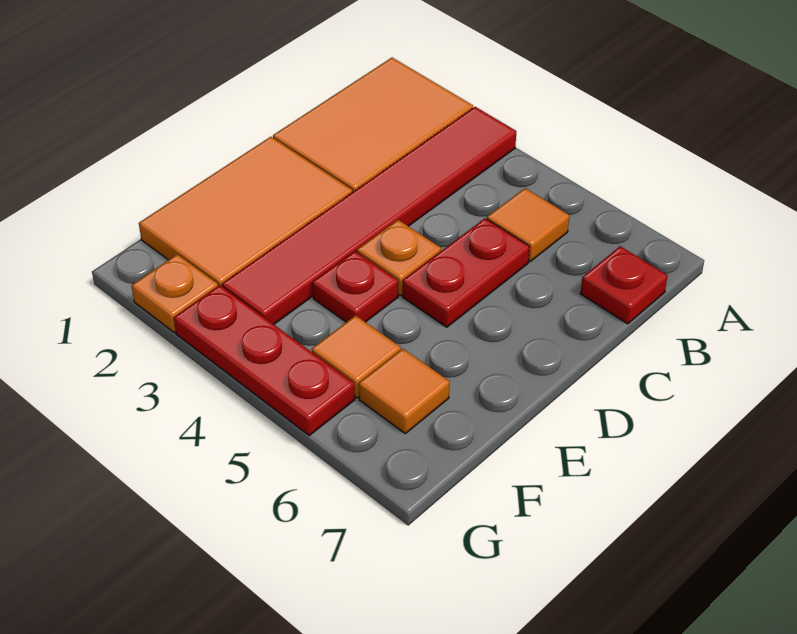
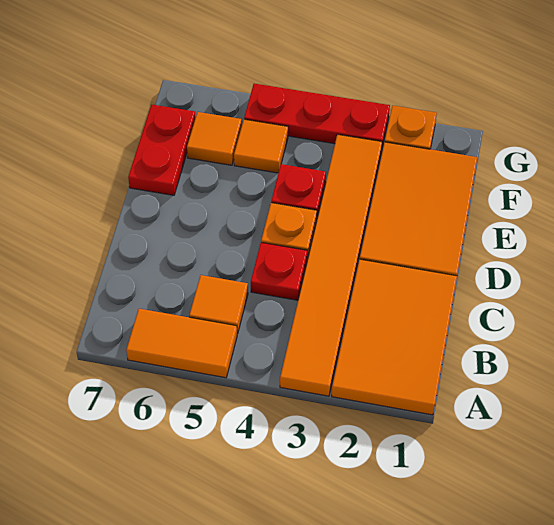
red 1x6 tile [222,107,516,324] -> orange 1x6 tile [280,134,382,396]
none -> orange 1x2 tile [126,309,237,378]
red 1x1 plate [580,246,668,324] -> red 1x1 plate moved to [251,243,307,300]
red 1x2 plate [402,218,530,327] -> red 1x2 plate moved to [128,105,196,195]

